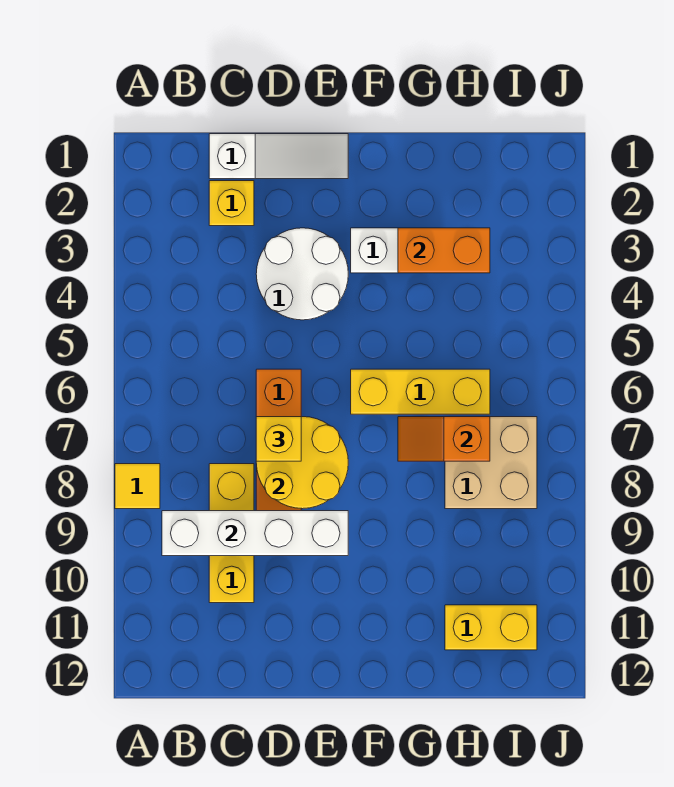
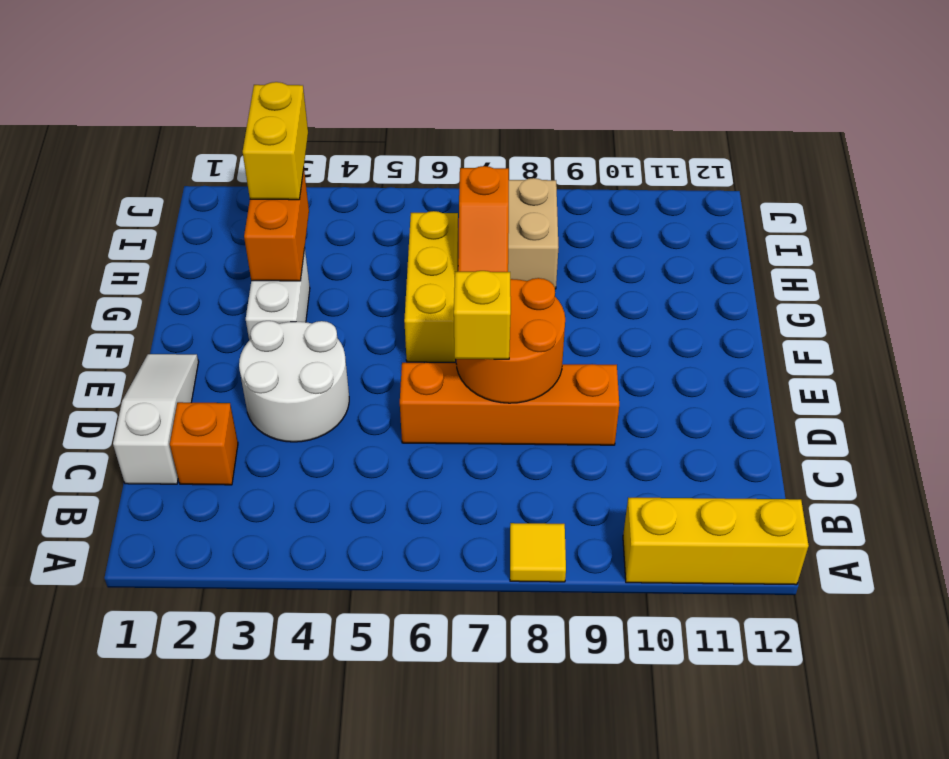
white 1x4 brick [162,511,348,556] -> none
yellow 1x1 brick [209,181,254,226] -> orange 1x1 brick [170,402,238,485]
yellow 1x3 brick [209,464,254,603] -> yellow 1x3 brick moved to [623,498,809,585]
yellow 2x2 round brick [256,417,348,509] -> orange 2x2 round brick [456,278,565,403]
yellow 1x2 brick [445,605,537,650] -> yellow 1x2 brick moved to [243,82,308,200]

